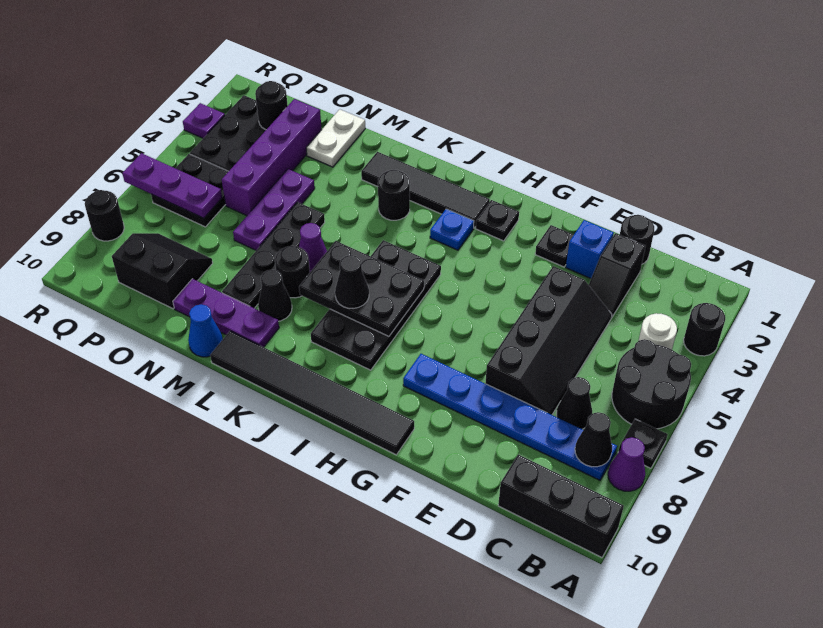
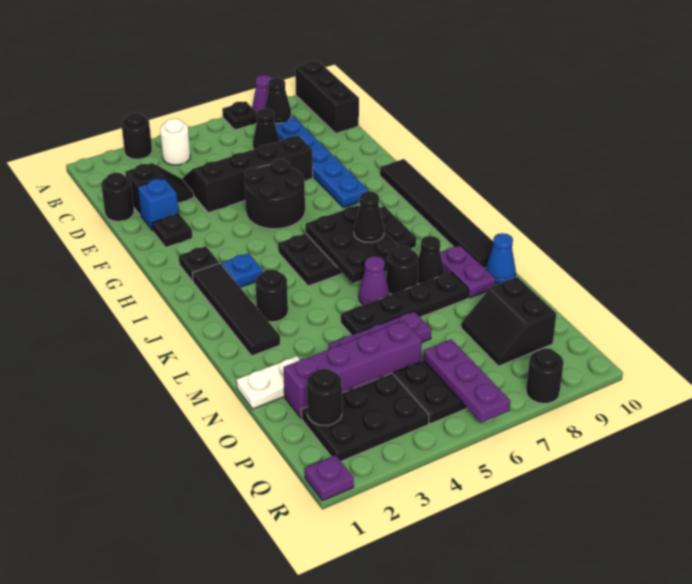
black 2x2 round brick [612,339,691,429] -> black 2x2 round brick moved to [244,159,305,229]
purple 1x3 plate [173,279,279,347] -> purple 1x2 plate [440,245,496,298]
purple 1x1 plate [183,103,225,138] -> purple 1x1 plate moved to [305,455,354,501]

